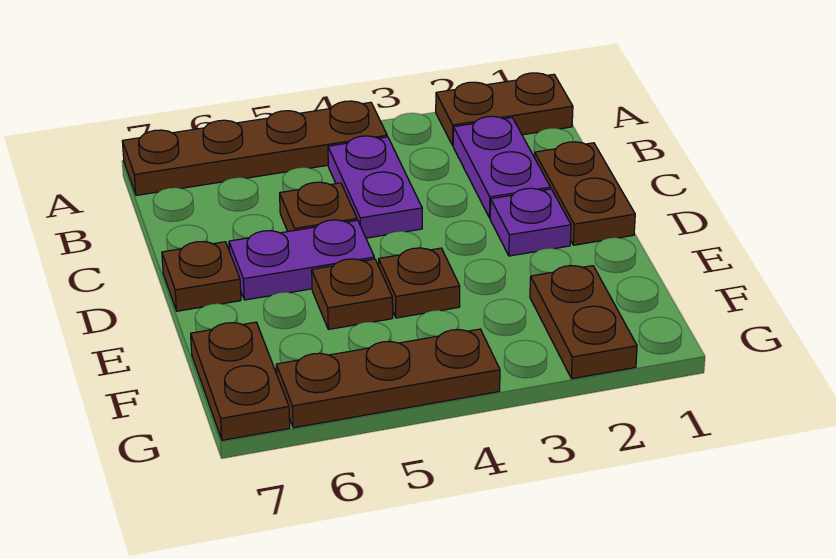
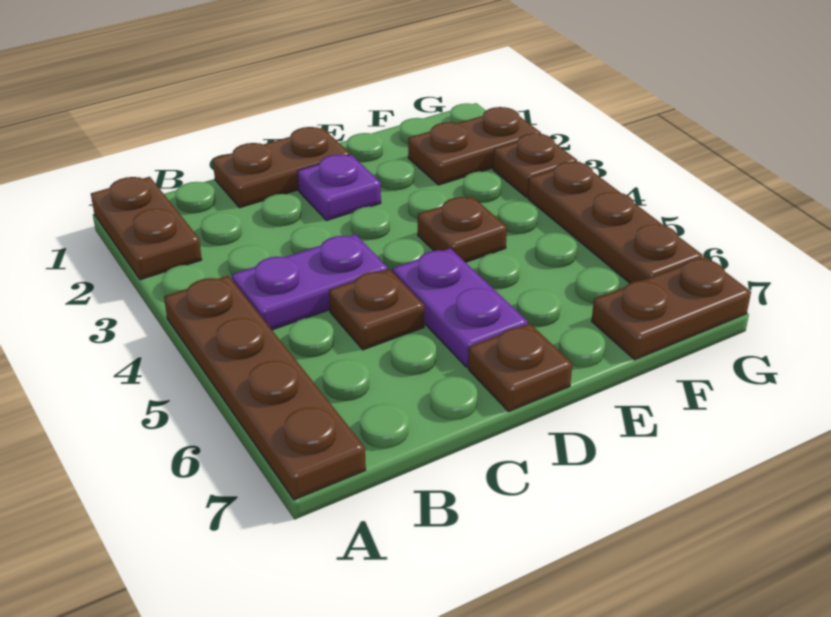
purple 1x2 plate [453,116,551,218] -> none
brown 1x1 plate [312,259,393,330] -> brown 1x1 plate moved to [493,133,577,197]

